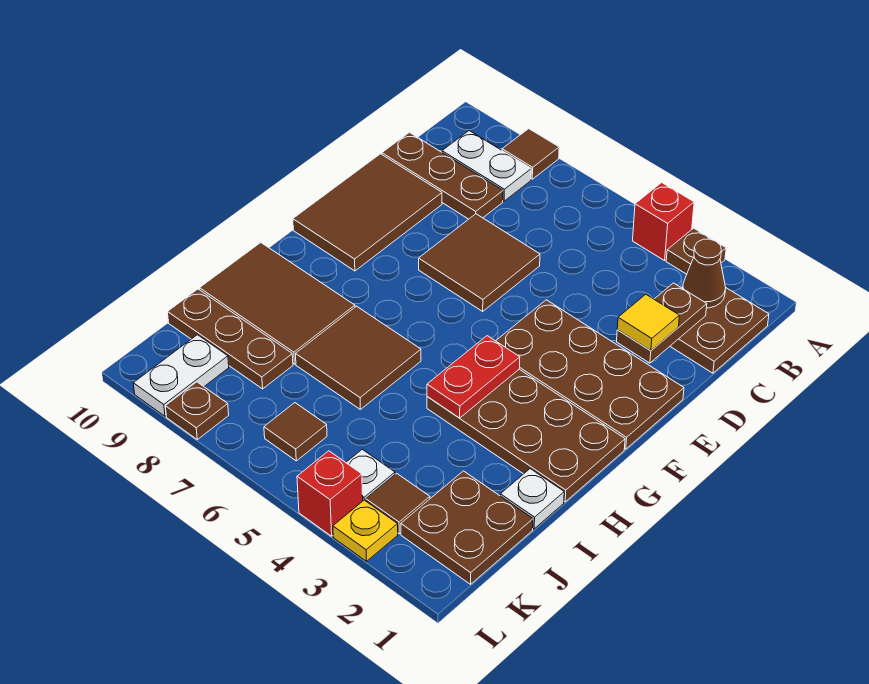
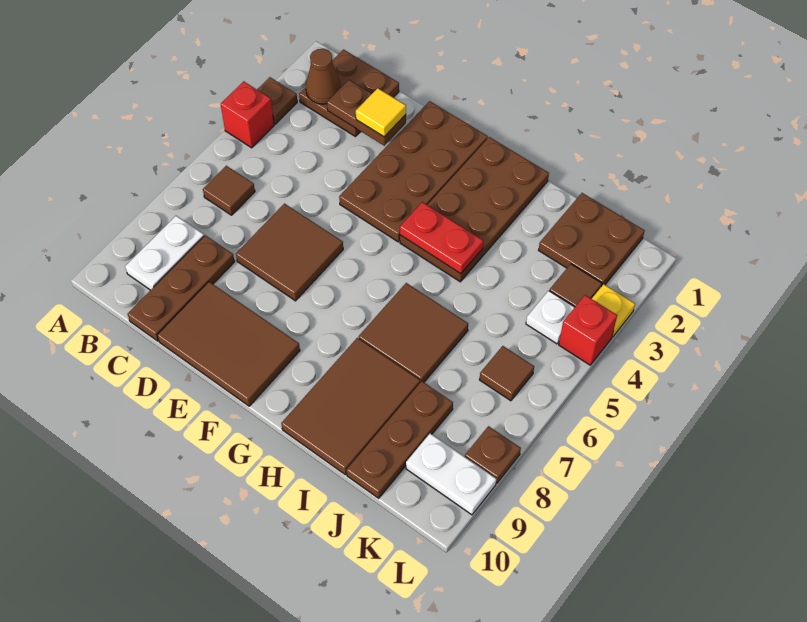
brown 1x1 tile [502,129,559,179] -> brown 1x1 tile moved to [203,166,255,215]
white 1x1 plate [500,469,564,529] -> none

